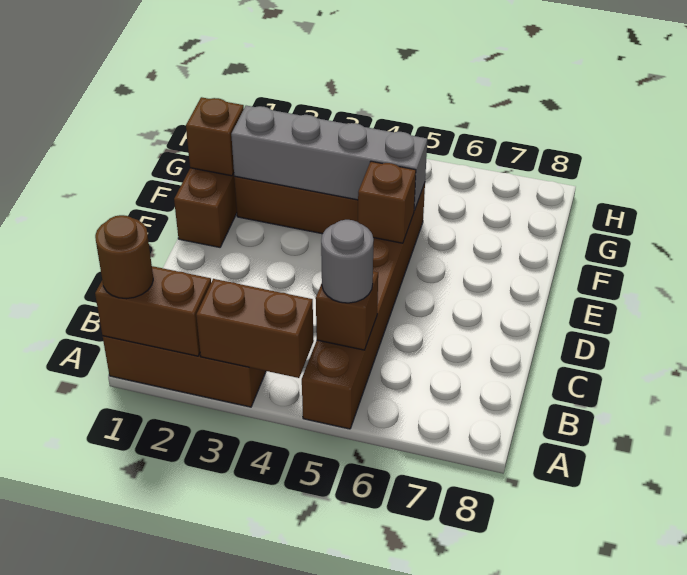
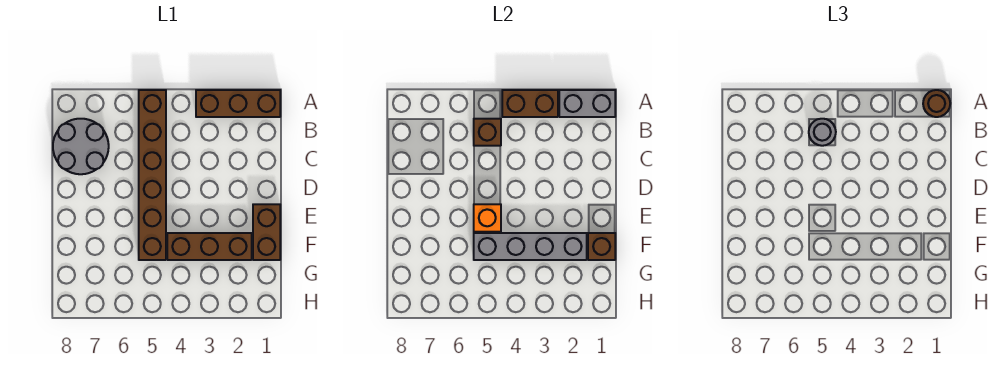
brown 1x2 brick [95,266,211,356] -> grey 1x2 brick [559,90,615,117]
none -> grey 2x2 round brick [53,119,109,174]
brown 1x1 brick [358,161,416,243] -> orange 1x1 brick [474,204,501,232]

